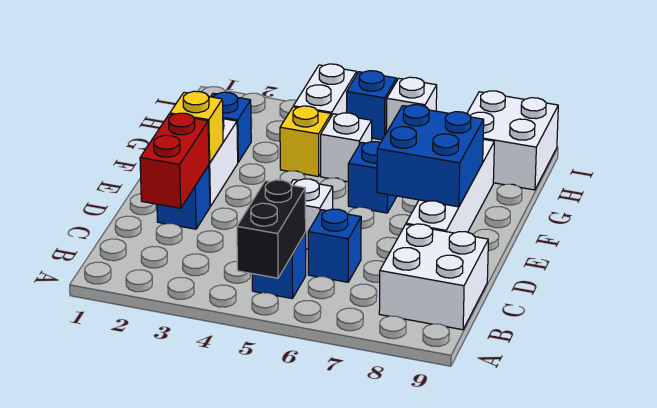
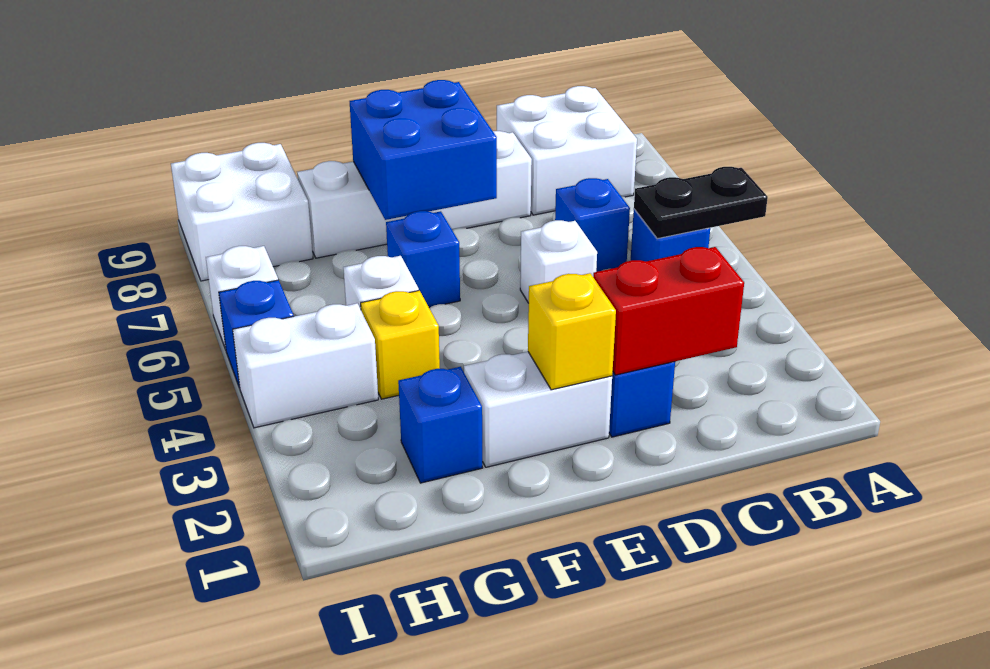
black 1x2 brick [237,180,306,278] -> black 1x2 plate [634,167,768,239]

